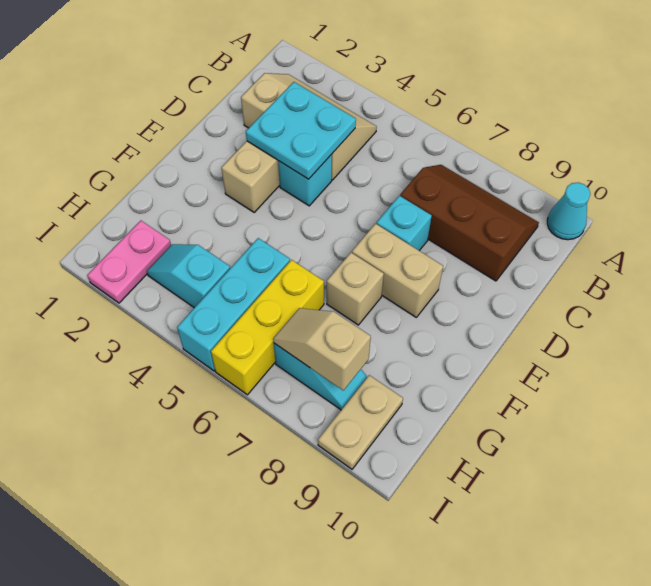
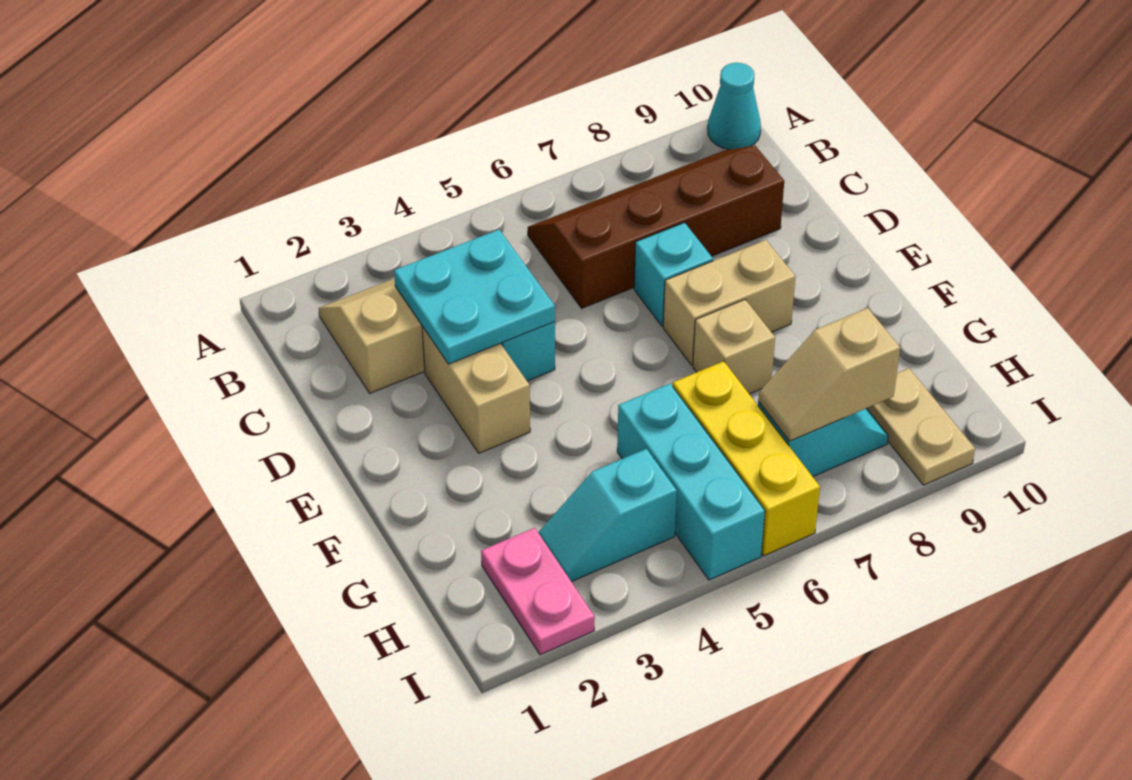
brown 2x3 slope [400,165,539,281] -> brown 2x4 slope [528,146,784,308]

